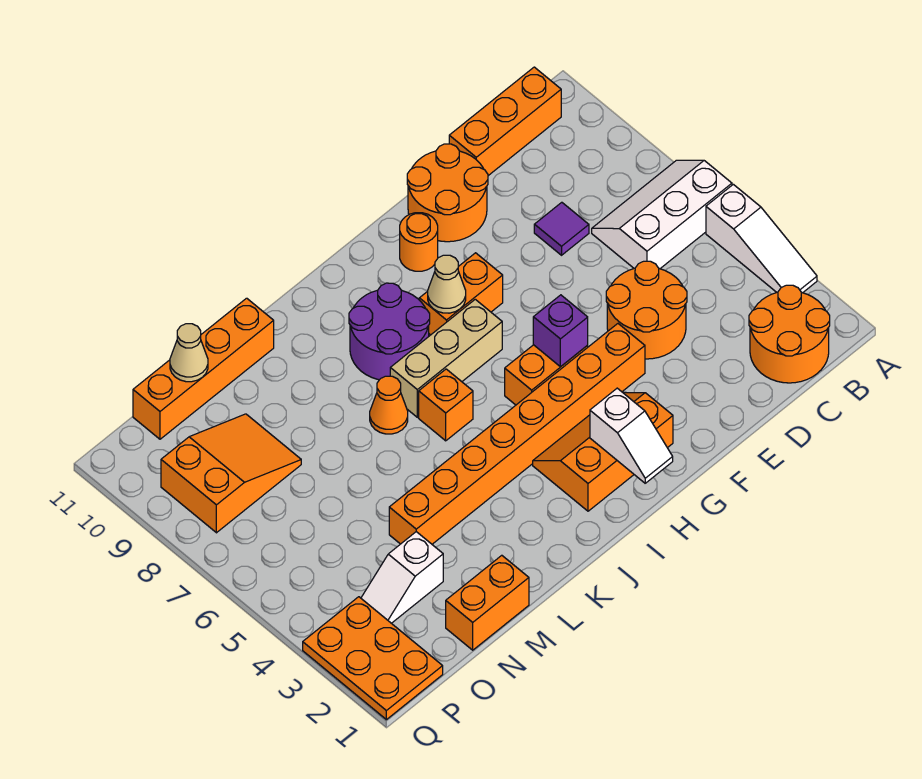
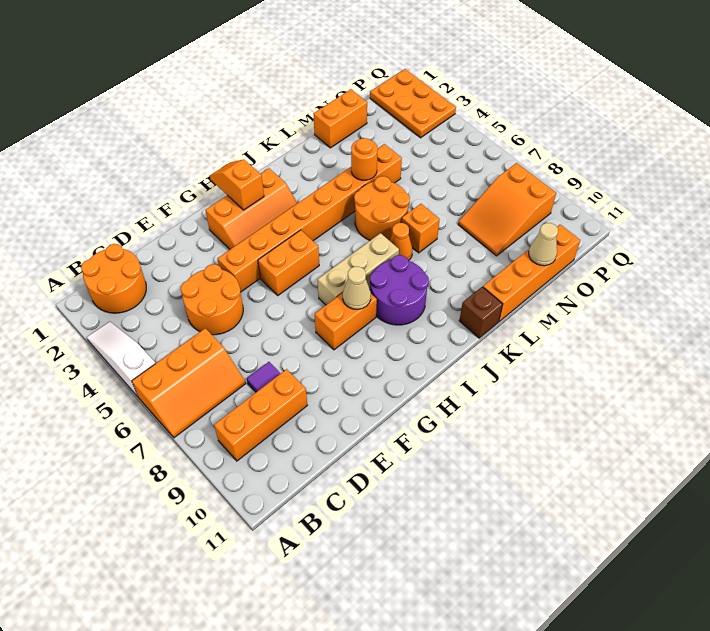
white 2x3 slope [592,160,732,269] -> orange 2x3 slope [132,328,246,438]
orange 1x3 brick [449,67,561,176] -> orange 1x3 brick moved to [214,369,307,461]
orange 2x2 round brick [407,144,488,242] -> orange 2x2 round brick moved to [354,176,410,240]
purple 1x1 brick [533,295,588,367] -> none
orange 1x1 round brick [400,213,438,271] -> orange 1x1 round brick moved to [351,138,378,180]
white 1x2 slope [590,388,673,483] -> orange 1x2 slope [210,160,264,210]
orange 1x1 brick [419,369,473,441] -> orange 1x1 brick moved to [402,204,440,253]
none -> brown 1x1 brick [459,287,503,338]
white 1x2 slope [361,532,443,623] -> none

